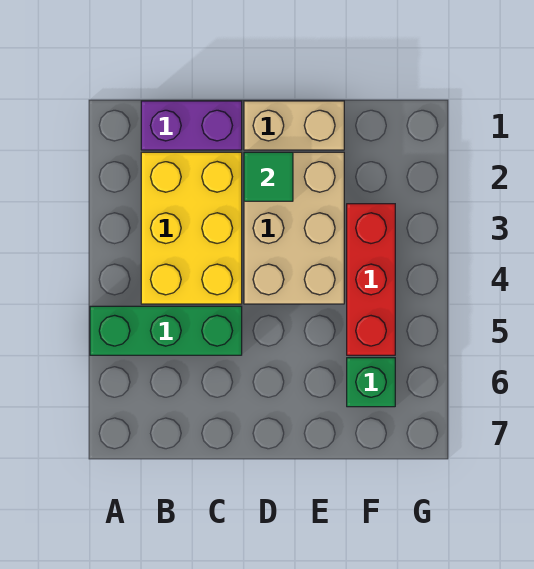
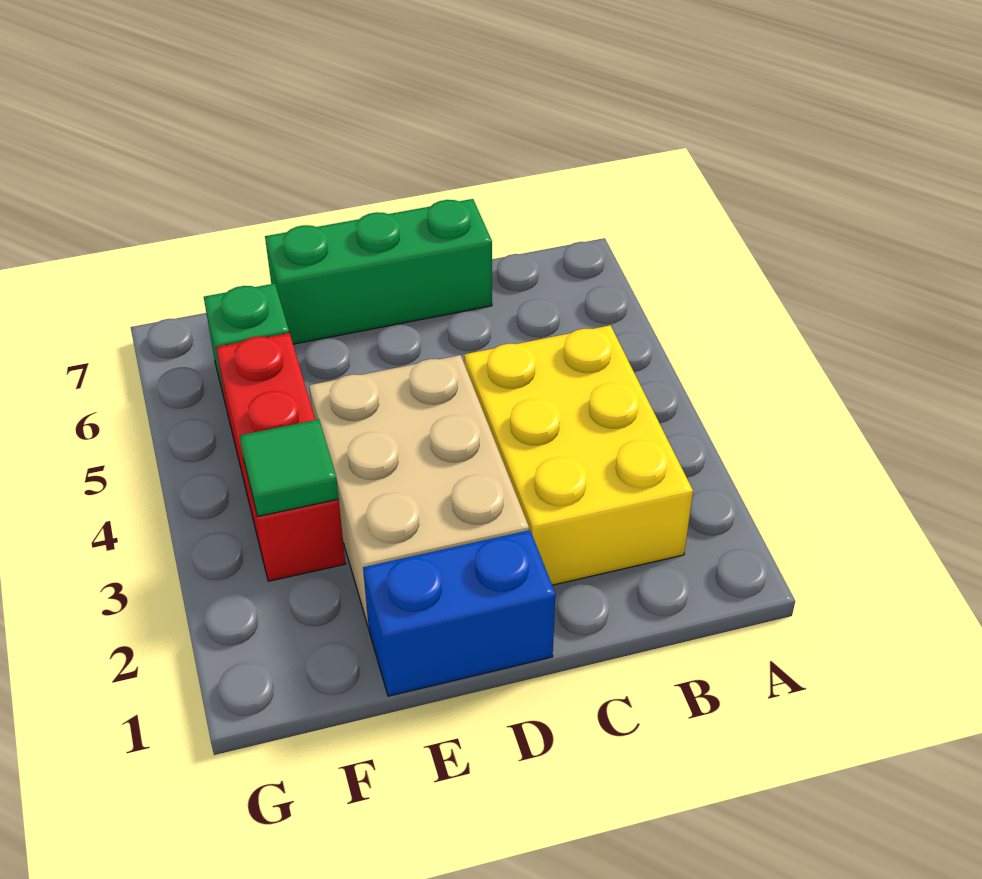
green 1x3 brick [90,306,242,355] -> green 1x3 brick moved to [265,199,492,344]
purple 1x2 brick [141,101,242,150] -> none
tan 1x2 brick [244,101,344,150] -> blue 1x2 brick [363,530,556,696]
green 1x1 tile [244,152,293,201] -> green 1x1 tile moved to [239,419,339,517]

